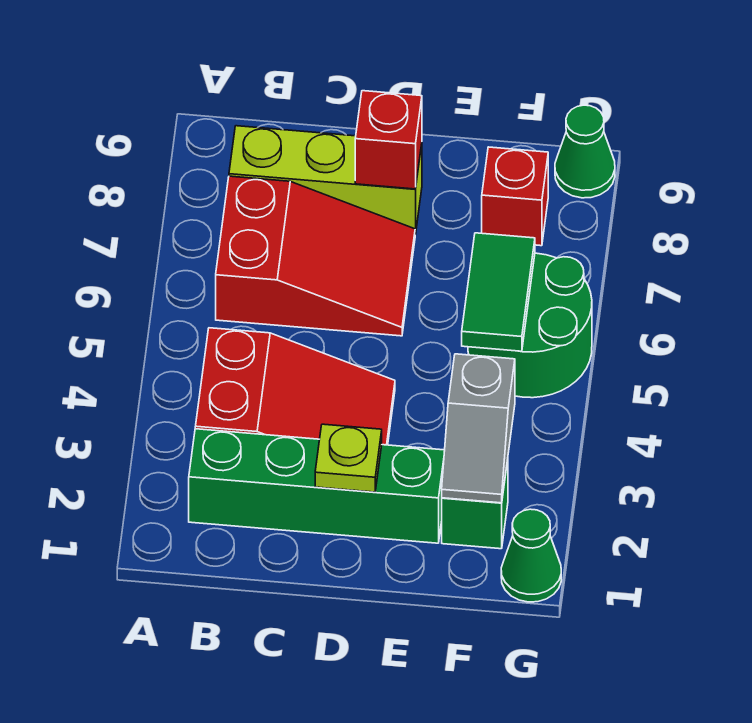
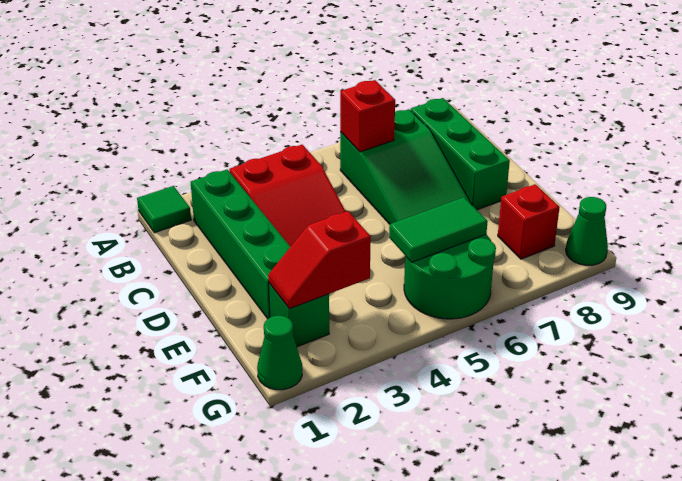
none -> green 1x1 tile [137,186,191,233]
red 2x3 slope [216,176,415,336] -> green 2x3 slope [340,109,472,224]
lime 1x3 brick [229,126,422,235] -> green 1x3 brick [411,98,510,210]
lime 1x1 plate [315,424,382,492] -> none
red 1x1 brick [355,91,422,189] -> red 1x1 brick moved to [340,80,395,152]
grey 1x2 slope [442,354,515,503] -> red 1x2 slope [268,211,371,309]

